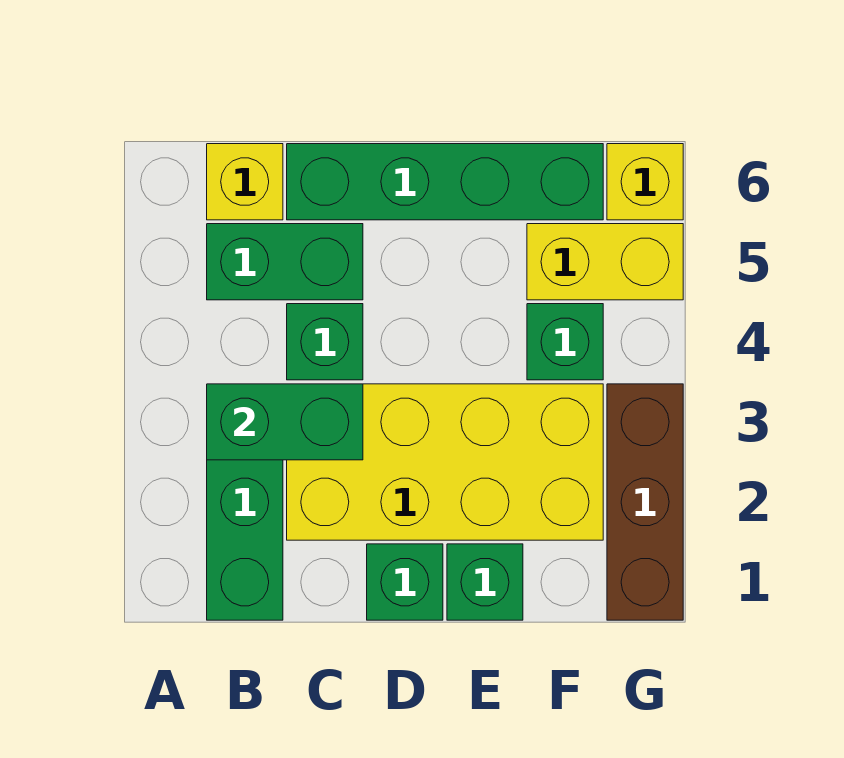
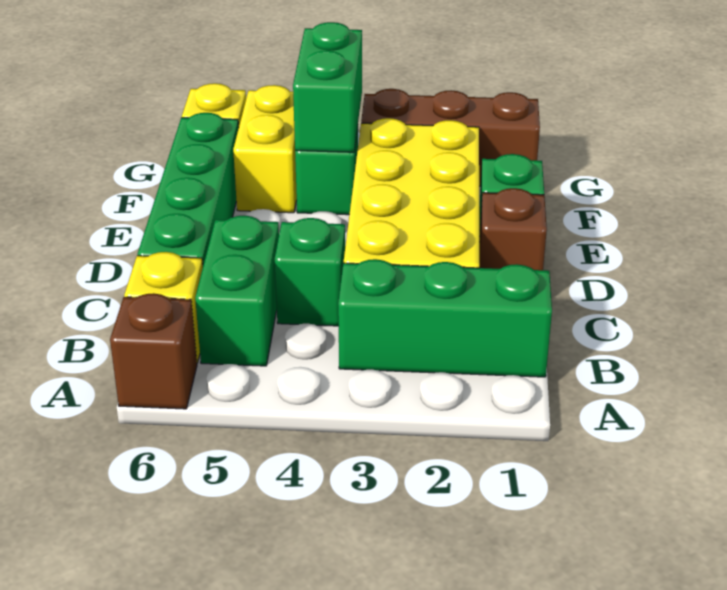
none -> brown 1x1 brick [110,293,197,409]
green 1x2 brick [207,384,363,460] -> green 1x2 brick moved to [293,22,362,152]
green 1x1 brick [367,544,443,620] -> brown 1x1 brick [479,188,547,270]

